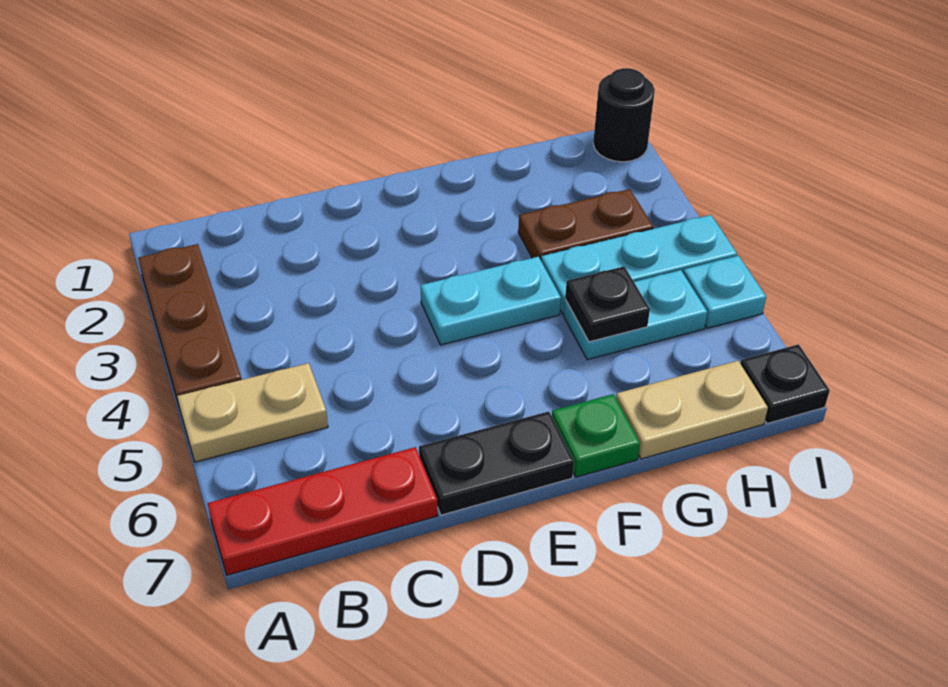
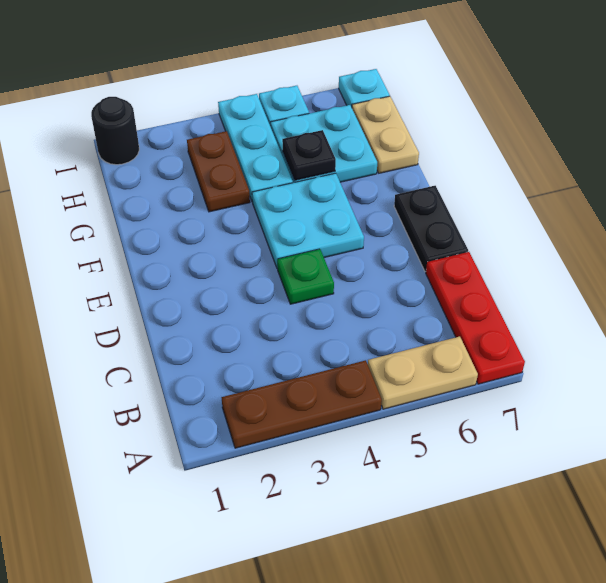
tan 1x2 plate [177,363,328,462] -> tan 1x2 plate turned to [368,336,478,409]
cyan 1x2 plate [421,257,561,345] -> cyan 2x2 plate [252,173,364,269]
green 1x1 plate [552,394,640,477] -> green 1x1 plate moved to [277,249,334,304]
cyan 1x2 plate [564,270,707,360] -> cyan 2x2 plate [271,105,377,183]
black 1x1 plate [740,344,830,423] -> cyan 1x1 plate [339,69,390,107]

